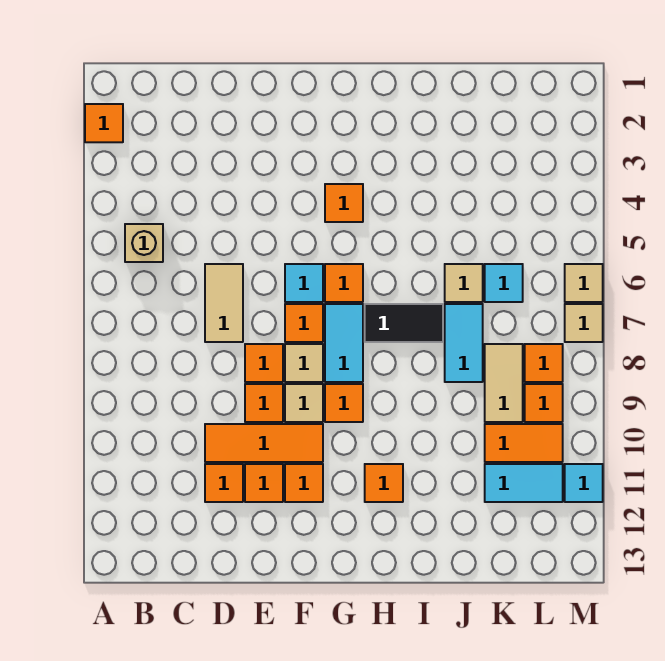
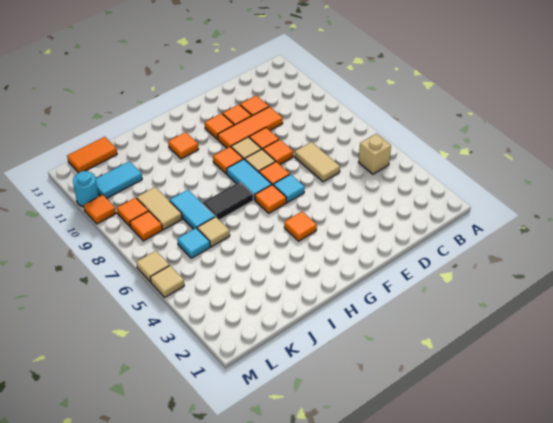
orange 1x1 tile [85,104,123,142] -> orange 1x1 tile moved to [84,195,116,224]
orange 1x2 tile [485,424,563,462] -> orange 1x2 tile moved to [67,137,117,173]
tan 1x1 tile [565,304,603,342] -> tan 1x1 tile moved to [150,266,184,297]
cyan 1x1 tile [565,464,603,502] -> cyan 1x1 round brick [73,171,99,207]

